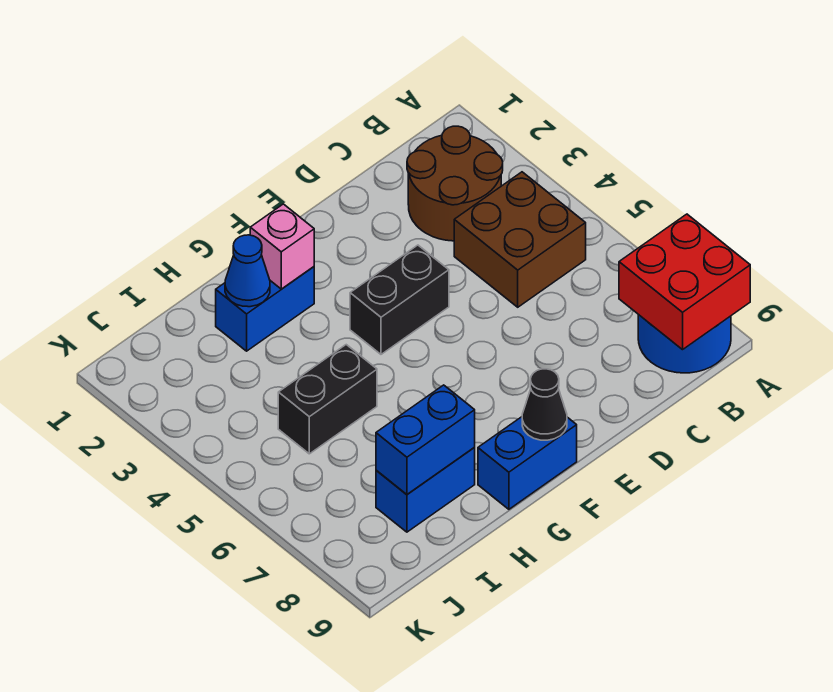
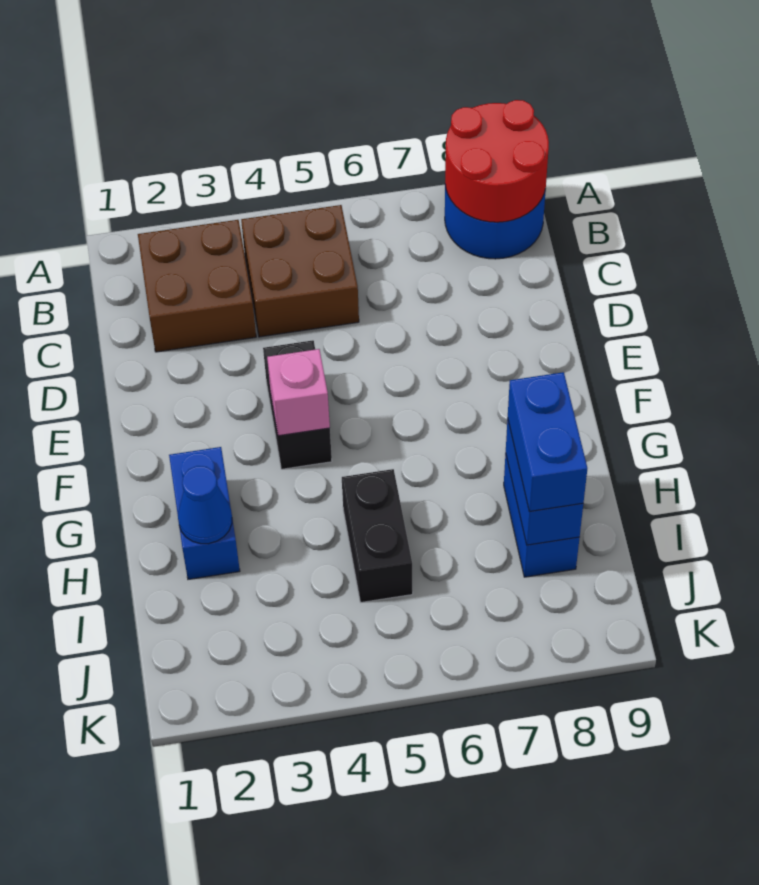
red 2x2 brick [619,214,750,350] -> red 2x2 round brick [445,100,549,222]
brown 2x2 round brick [407,126,503,241] -> brown 2x2 brick [138,220,256,352]
blue 1x2 brick [478,417,577,509] -> blue 1x2 brick moved to [508,372,587,512]
black 1x1 cone [522,369,567,440] -> none
pink 1x1 brick [250,204,314,289] -> pink 1x1 brick moved to [267,349,330,436]

